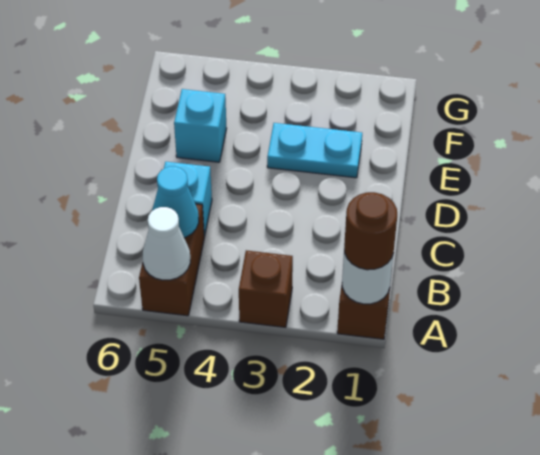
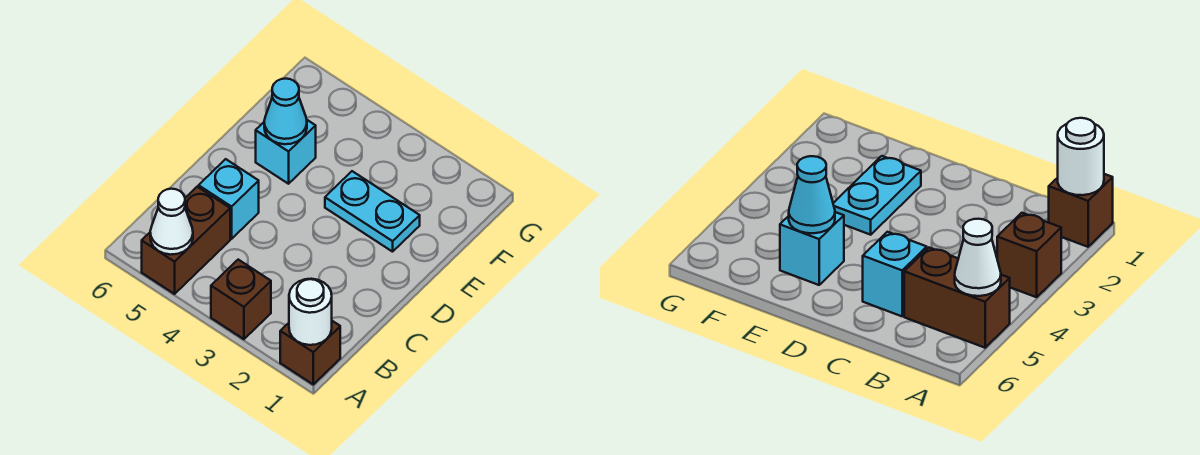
brown 1x1 round brick [344,192,397,270] -> none
cyan 1x1 cone [152,167,199,238] -> cyan 1x1 cone moved to [264,79,307,144]

